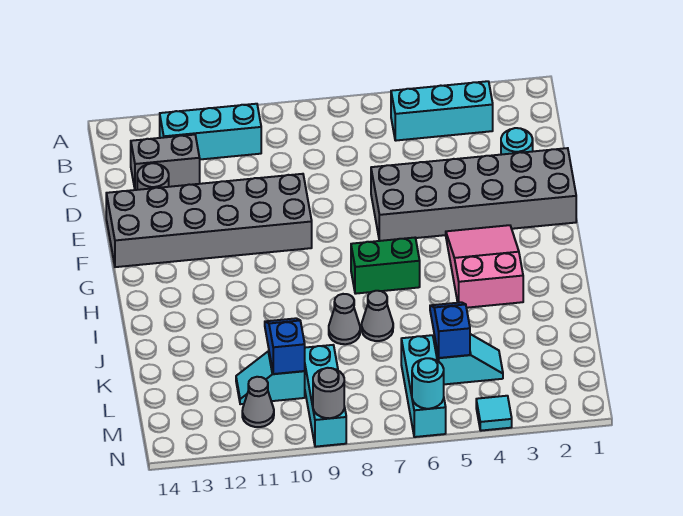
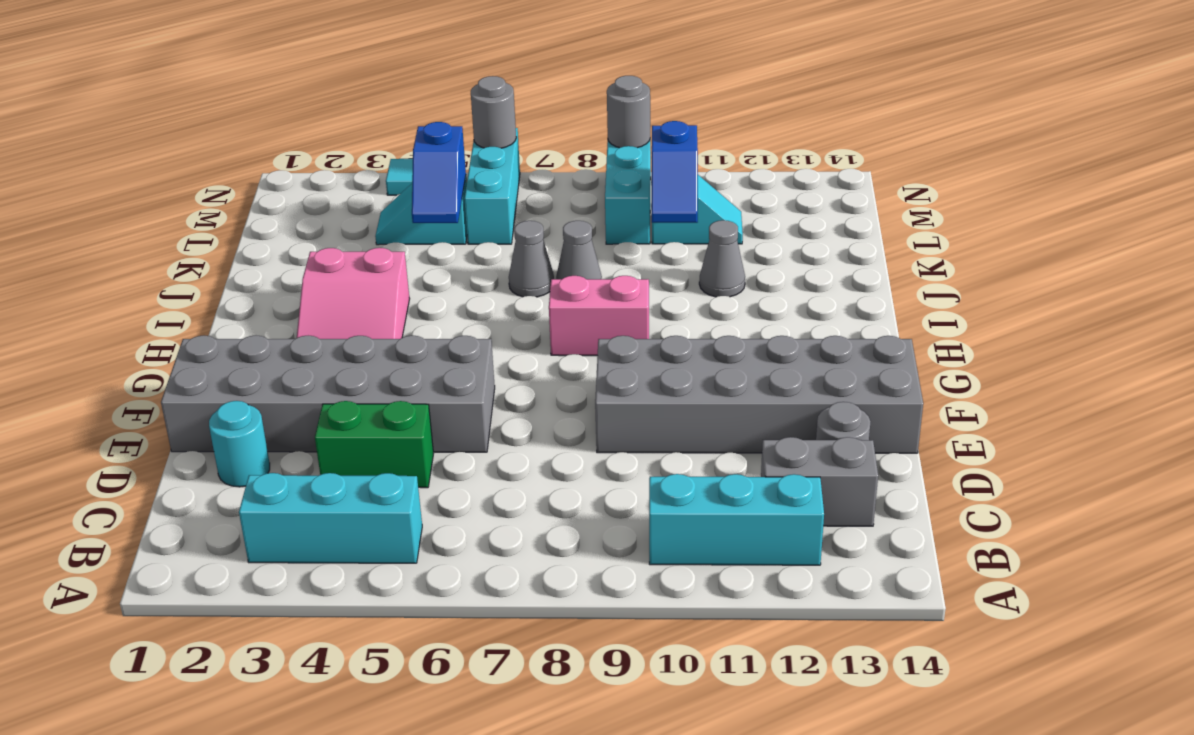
green 1x2 brick [351,238,420,294] -> green 1x2 brick moved to [315,401,434,488]
none -> pink 1x2 brick [549,276,649,356]
grey 1x1 cone [242,377,274,427] -> grey 1x1 cone moved to [699,220,745,297]
cyan 1x1 round brick [412,358,444,409] -> grey 1x1 round brick [471,76,516,148]

